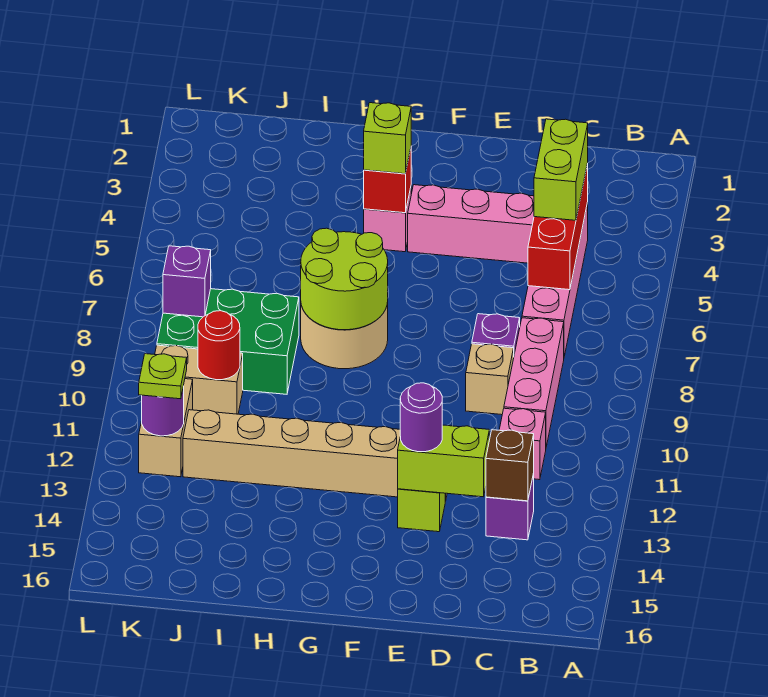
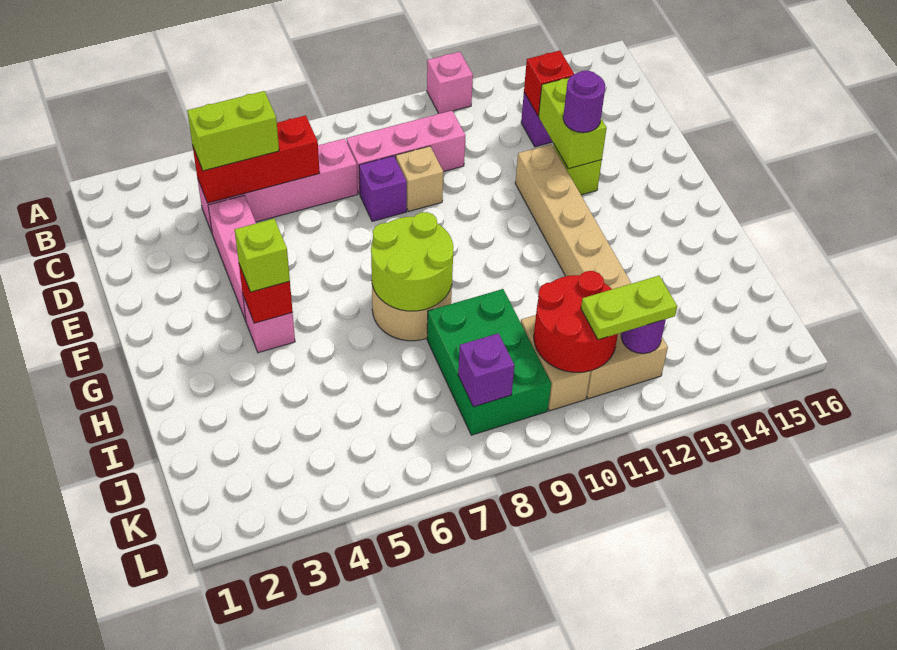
pink 1x1 brick [499,408,546,480] -> pink 1x1 brick moved to [427,52,473,114]
brown 1x1 brick [486,430,534,501] -> red 1x1 brick [524,51,574,116]
red 1x1 round brick [198,311,240,380] -> red 2x2 round brick [534,271,618,372]
lime 1x1 plate [139,354,187,399] -> lime 1x2 plate [581,276,677,340]

